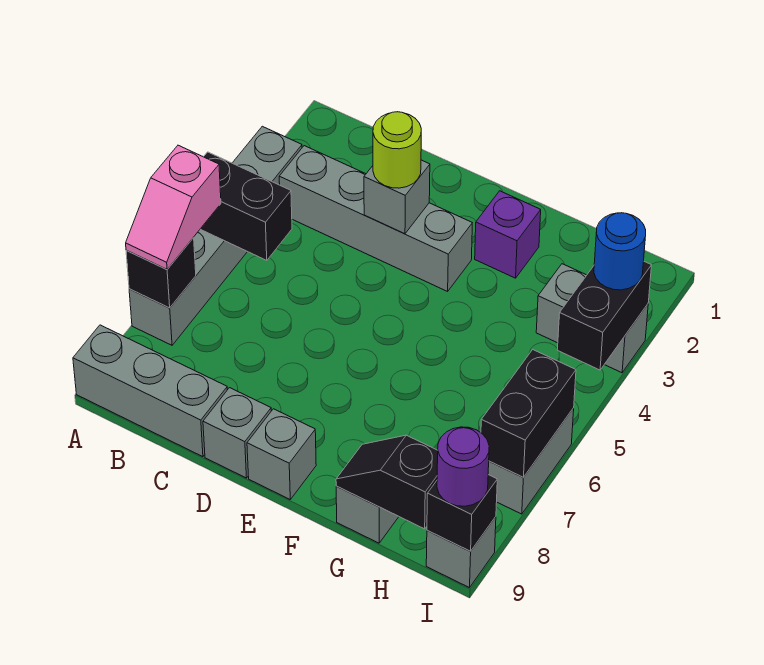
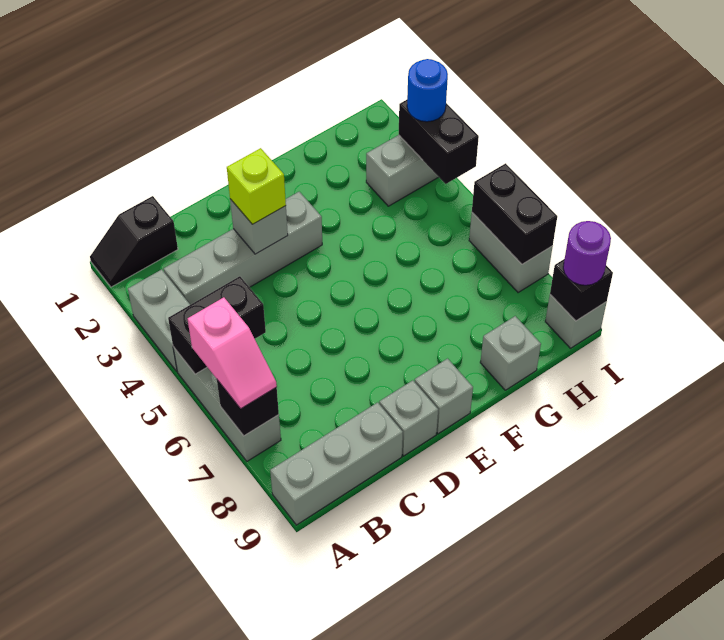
lime 1x1 round brick [373,112,421,188] -> lime 1x1 brick [227,148,286,224]
purple 1x1 brick [475,191,541,278] -> none
black 1x2 slope [336,435,438,529] -> black 1x2 slope moved to [90,196,178,287]

